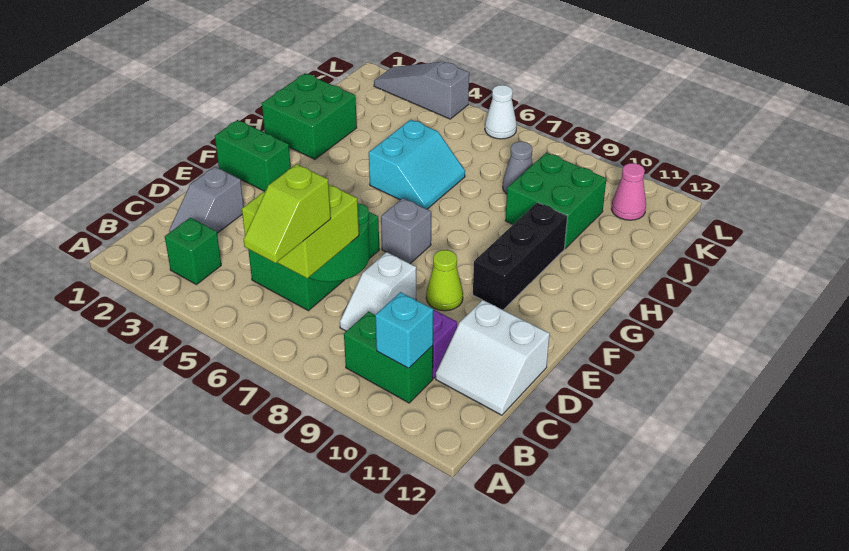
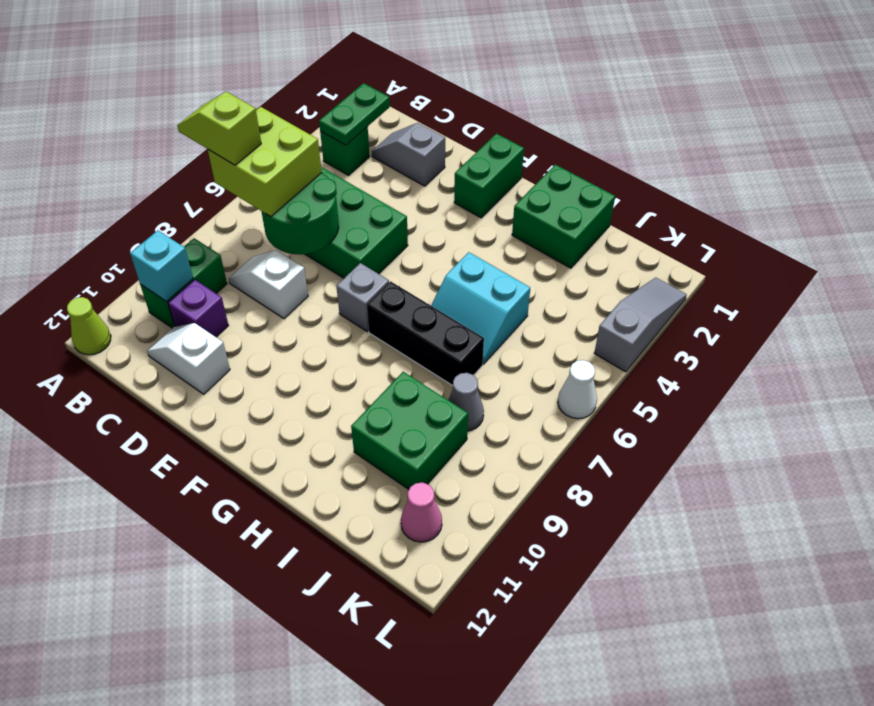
none -> green 1x2 plate [319,83,390,145]
white 2x2 slope [436,300,550,415] -> white 1x2 slope [147,323,230,394]
lime 1x1 cone [426,250,463,311] -> lime 1x1 cone moved to [67,297,111,355]
black 1x3 brick [473,202,567,310] -> black 1x3 brick moved to [367,281,484,386]

